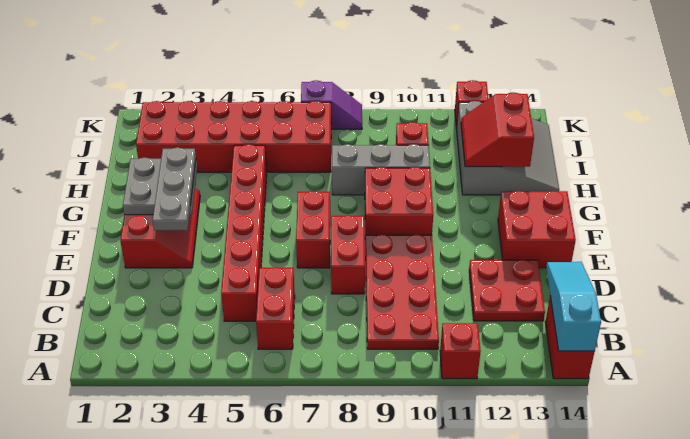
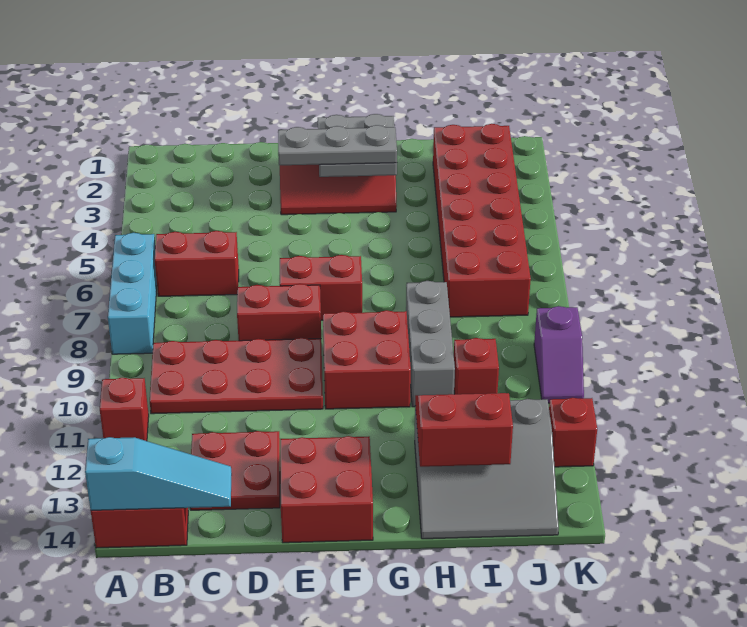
none -> cyan 1x3 brick [108,233,157,354]
red 1x6 brick [221,144,267,321] -> none
purple 1x2 slope [301,80,362,129] -> purple 1x2 slope moved to [534,306,584,403]

